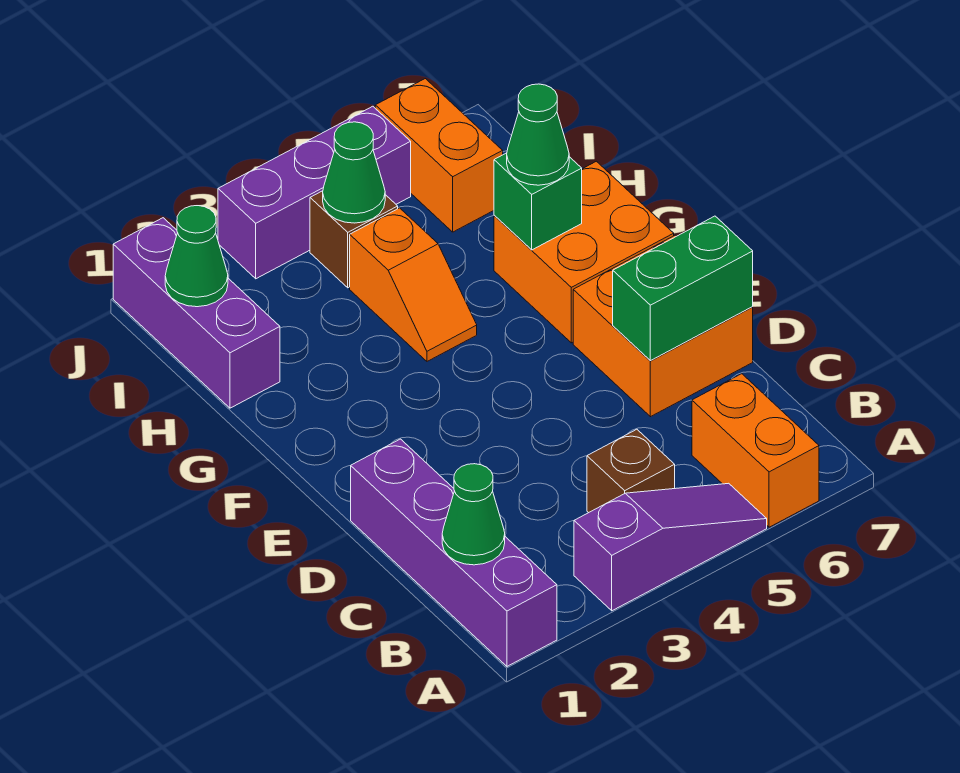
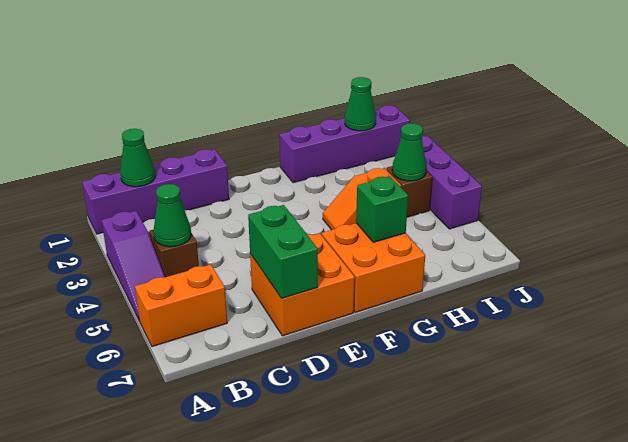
green 1x1 cone [507,84,569,185] -> green 1x1 cone moved to [153,184,191,247]
purple 1x3 brick [113,218,280,408] -> purple 1x4 brick [279,105,410,183]
orange 1x2 brick [375,79,503,232] -> none

